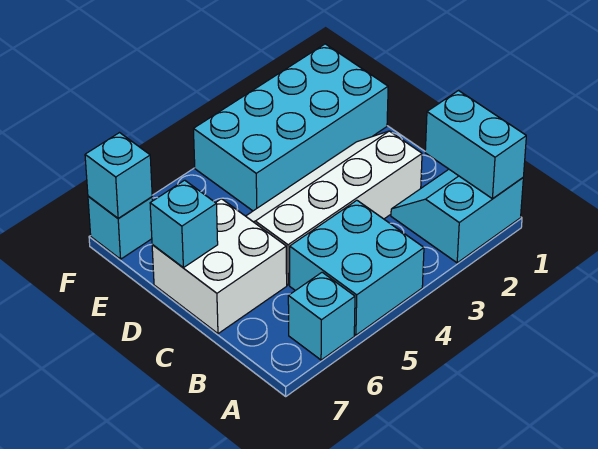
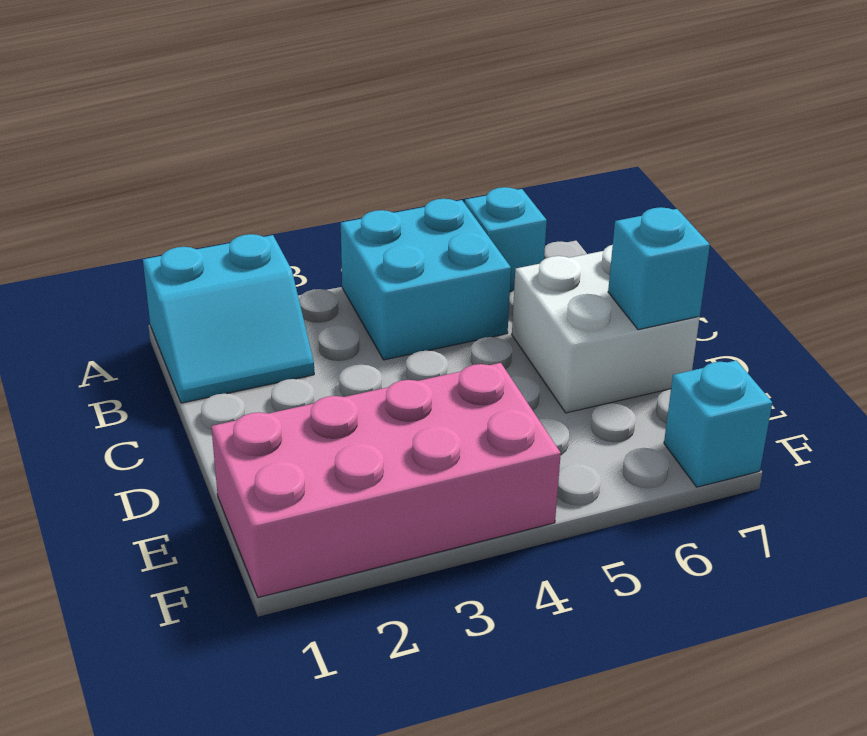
cyan 1x2 brick [425,91,526,199] -> none
white 2x4 slope [246,131,422,285] -> none
cyan 2x4 brick [193,44,388,211] -> pink 2x4 brick [211,363,561,598]
cyan 1x1 brick [85,133,152,218] -> none

